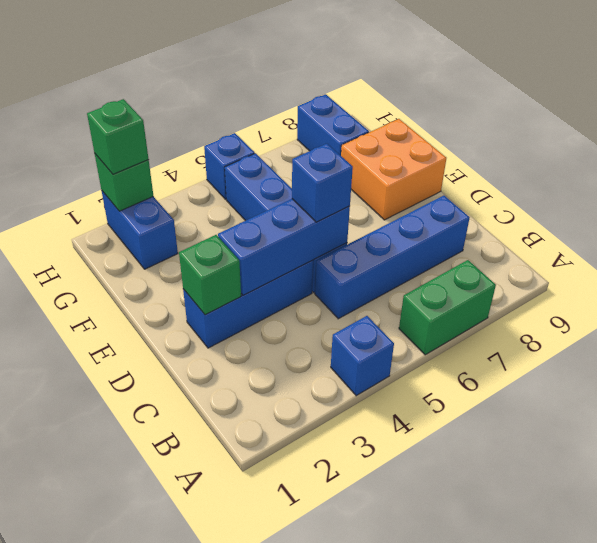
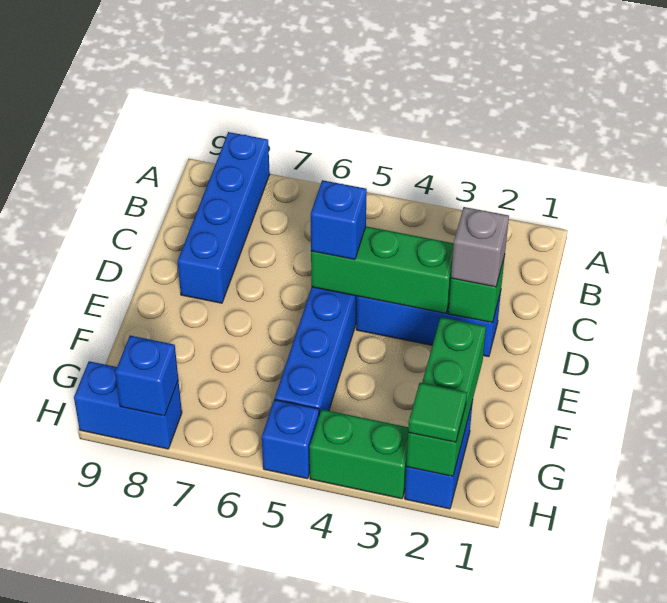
blue 1x1 brick [331,316,394,396] -> blue 1x1 brick moved to [115,336,178,416]
green 1x2 brick [399,260,496,355] -> green 1x2 brick moved to [310,409,408,499]
blue 1x4 brick [315,196,470,319] -> blue 1x4 brick turned to [178,132,270,303]
none -> grey 1x1 brick [451,207,509,287]
blue 1x3 brick [218,199,350,295] -> green 1x3 brick [311,227,454,313]
orange 2x2 brick [341,119,446,220] -> none
blue 1x2 brick [297,94,369,155] -> blue 1x2 brick turned to [74,361,182,449]
green 1x1 brick [95,154,153,211] -> green 1x3 brick [406,317,486,476]
green 1x1 brick [87,99,149,174] -> green 1x1 tile [408,383,467,442]

